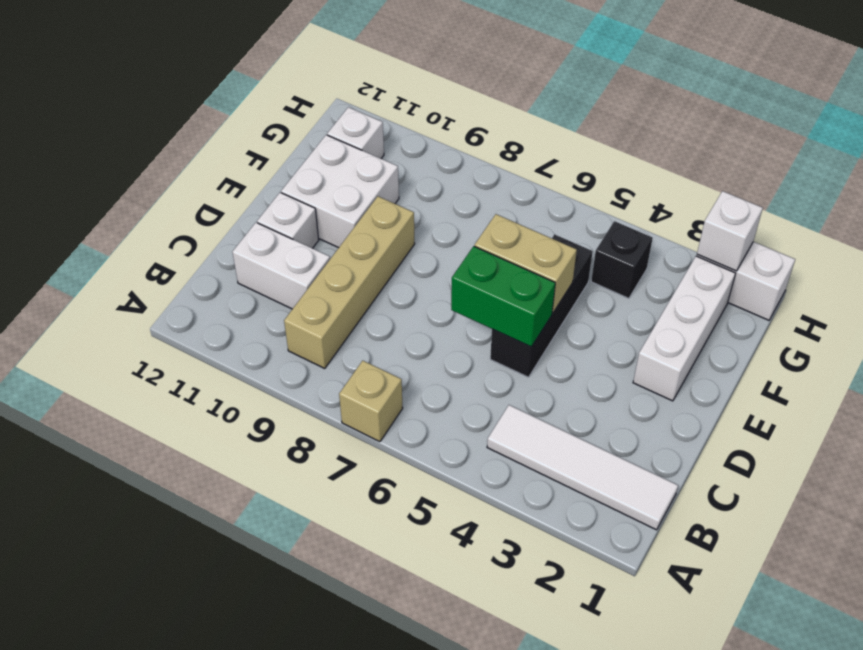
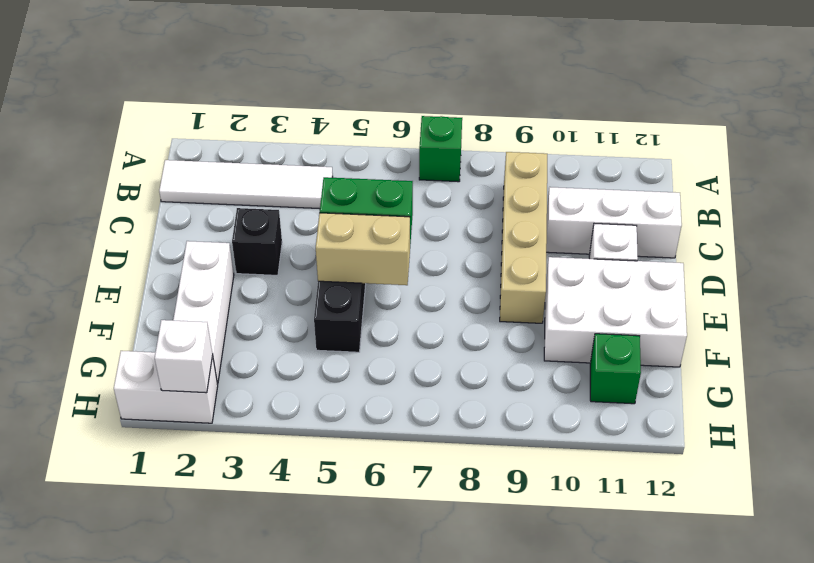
tan 1x1 brick [339,361,403,442] -> green 1x1 brick [419,116,462,182]
white 1x2 brick [232,223,330,309] -> white 1x3 brick [546,187,682,258]
white 2x2 brick [281,135,399,248] -> white 2x3 brick [544,257,687,367]
black 1x1 brick [591,221,653,298] -> black 1x1 brick moved to [232,208,282,275]
white 1x1 brick [327,107,384,158] -> green 1x1 brick [590,334,641,404]

